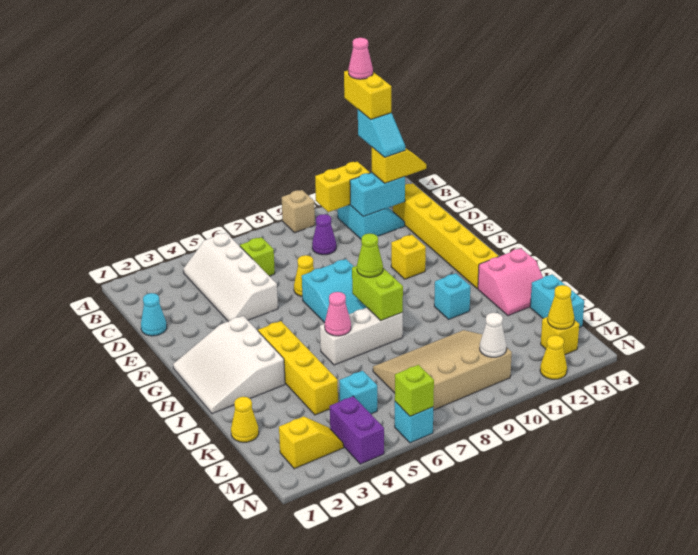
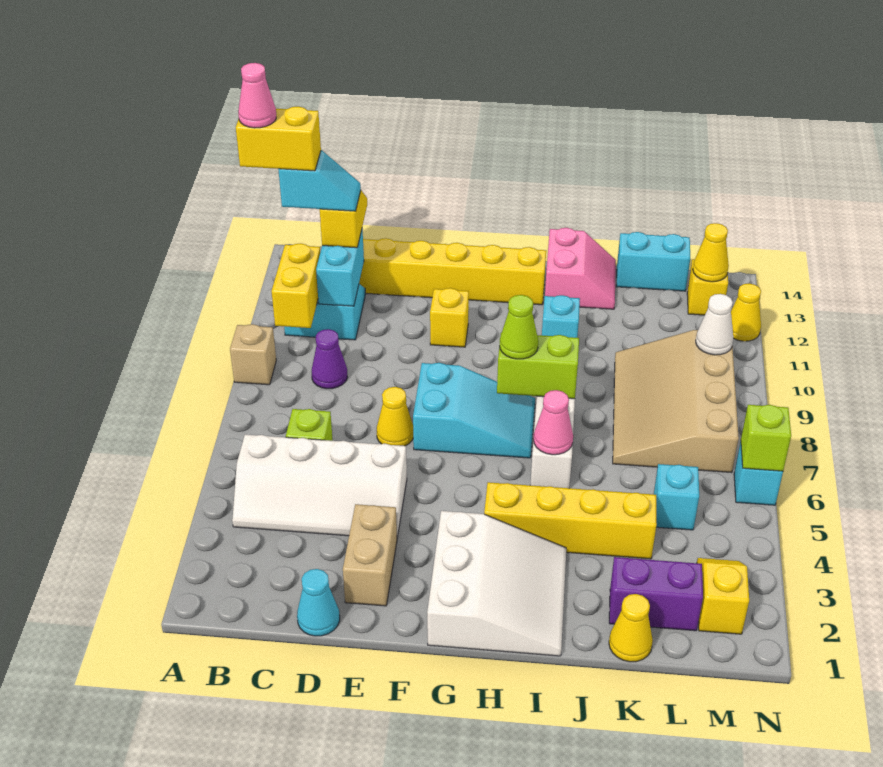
none -> tan 1x2 brick [343,504,397,606]
white 3x3 slope [173,316,285,414] -> white 3x3 slope turned to [427,511,566,656]
purple 1x2 brick [330,396,384,464] -> purple 1x2 brick moved to [609,557,703,631]

